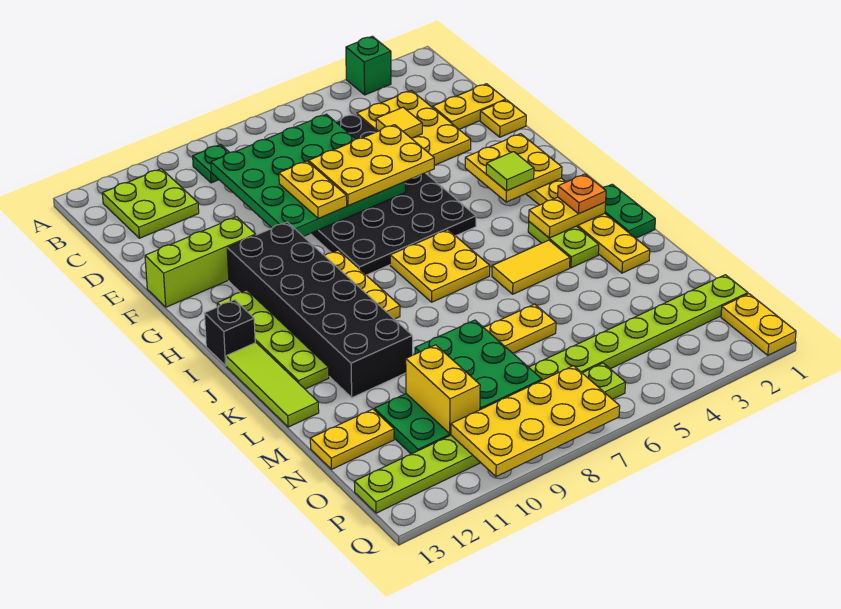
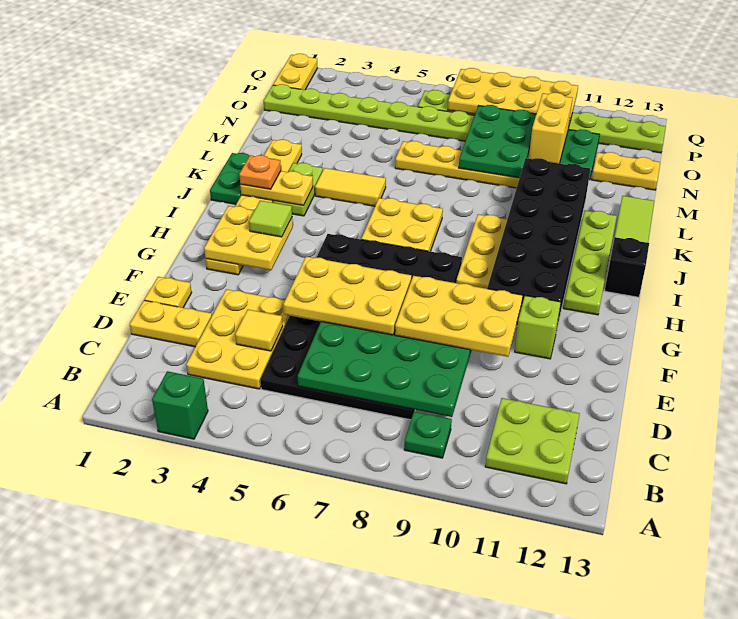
yellow 1x2 plate [279,161,347,219] -> yellow 2x3 plate [395,276,523,357]
lime 1x3 brick [145,217,256,307] -> lime 1x1 brick [515,296,561,359]

